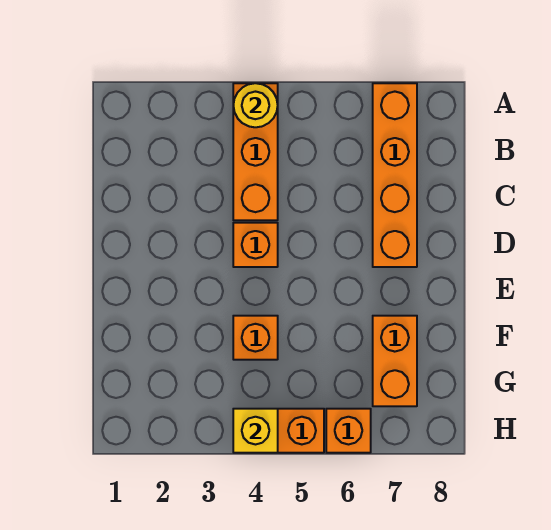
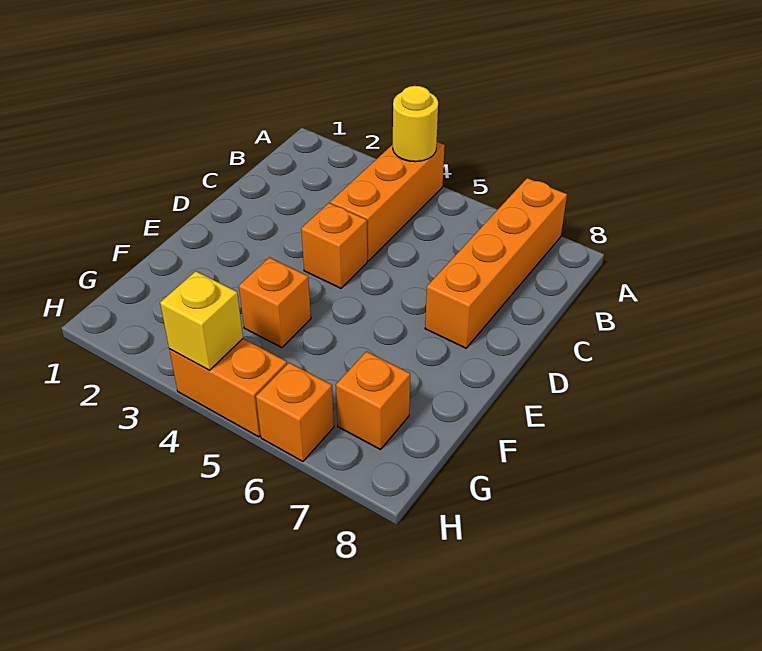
orange 1x2 brick [373,316,417,406] -> orange 1x1 brick [336,352,410,450]

